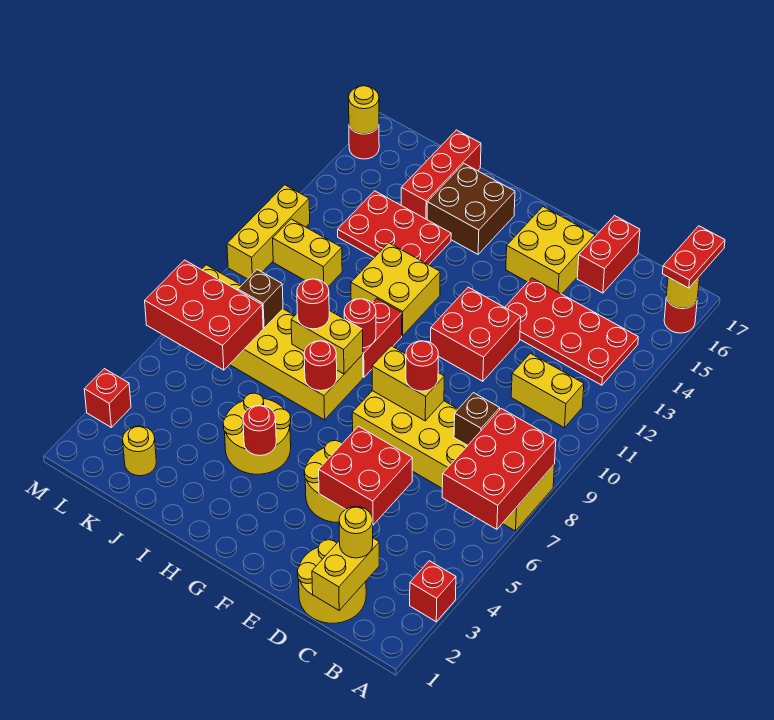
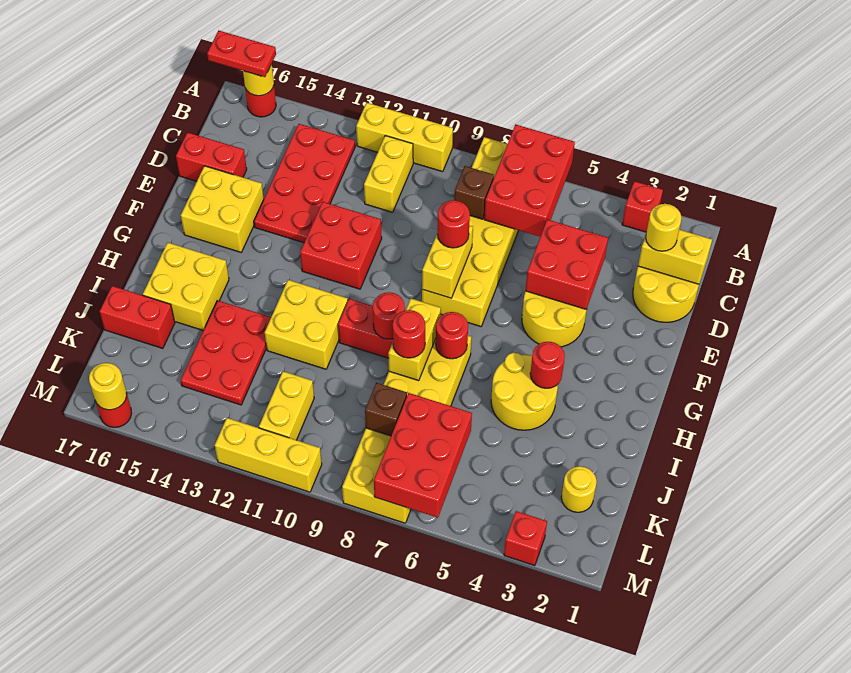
red 2x3 brick [442,409,556,529] -> red 2x3 brick turned to [484,125,575,237]
none -> yellow 1x3 brick [356,103,453,172]
brown 2x2 brick [427,164,515,254] -> yellow 2x2 brick [143,243,229,330]
red 1x3 brick [401,130,481,219] -> red 1x2 brick [100,286,175,348]

